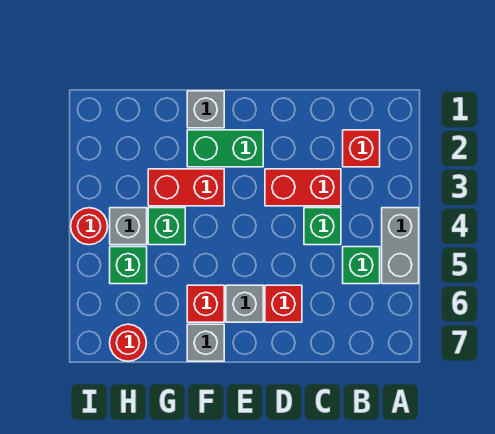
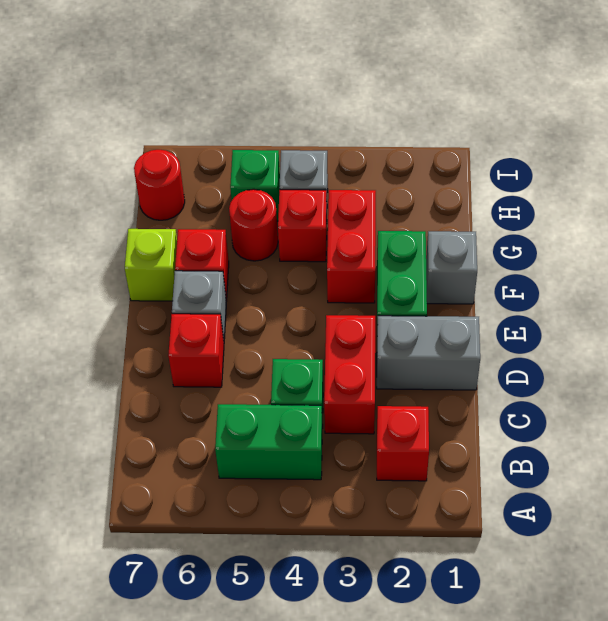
grey 1x2 brick [382,208,419,284] -> grey 1x2 brick moved to [377,316,480,390]
green 1x1 brick [343,247,380,284] -> green 1x2 brick [215,404,322,480]
grey 1x1 brick [187,324,224,361] -> lime 1x1 brick [125,229,177,301]
green 1x1 brick [148,208,185,245] -> red 1x1 brick [278,190,327,262]
red 1x1 round brick [71,208,108,245] -> red 1x1 round brick moved to [229,189,278,261]

